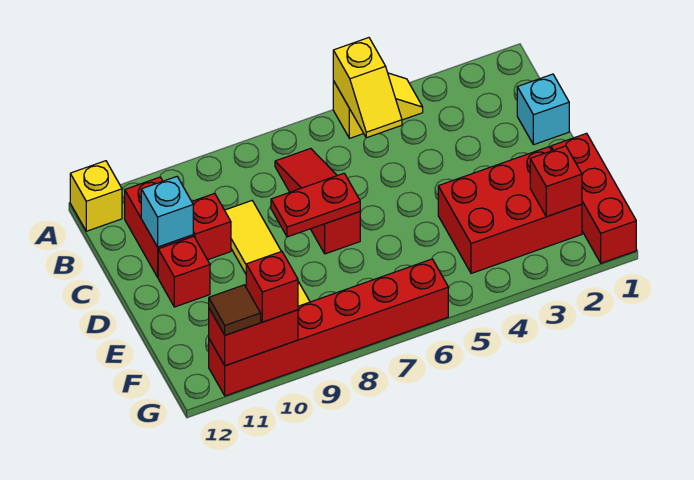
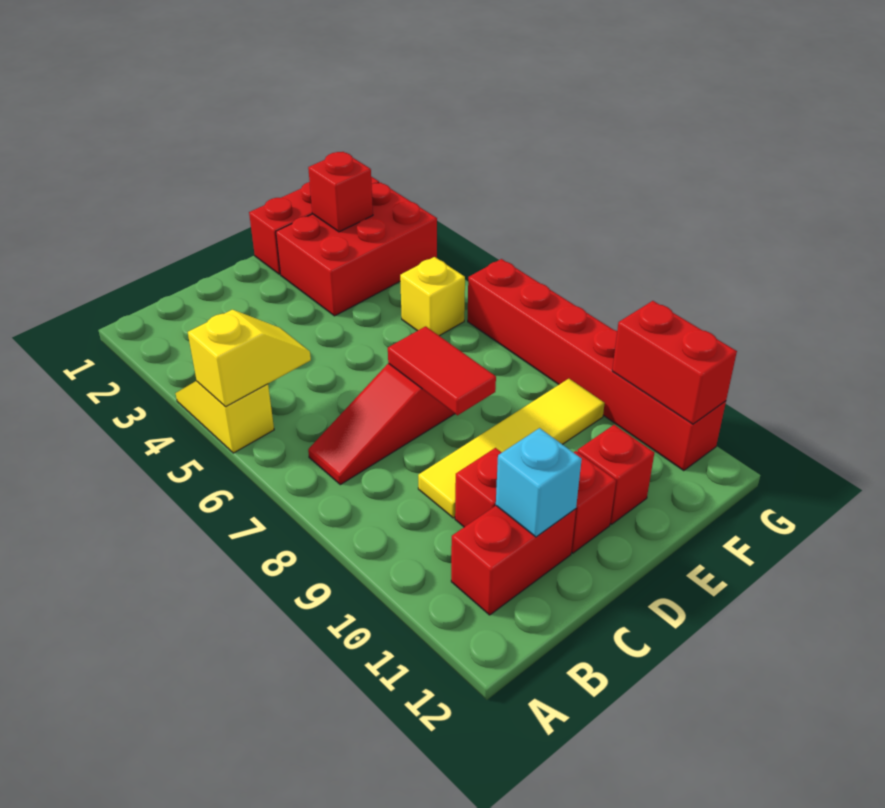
yellow 1x1 brick [70,161,122,231] -> yellow 1x1 brick moved to [400,257,465,336]
cyan 1x1 brick [517,74,569,145] -> none
red 1x2 plate [271,173,360,237] -> red 1x2 tile [388,326,496,415]
red 2x3 brick [438,147,582,273] -> red 2x3 brick turned to [276,182,437,316]
red 1x1 brick [246,251,298,322] -> red 1x1 brick moved to [578,425,654,524]
brown 1x1 tile [209,285,261,335] -> none

